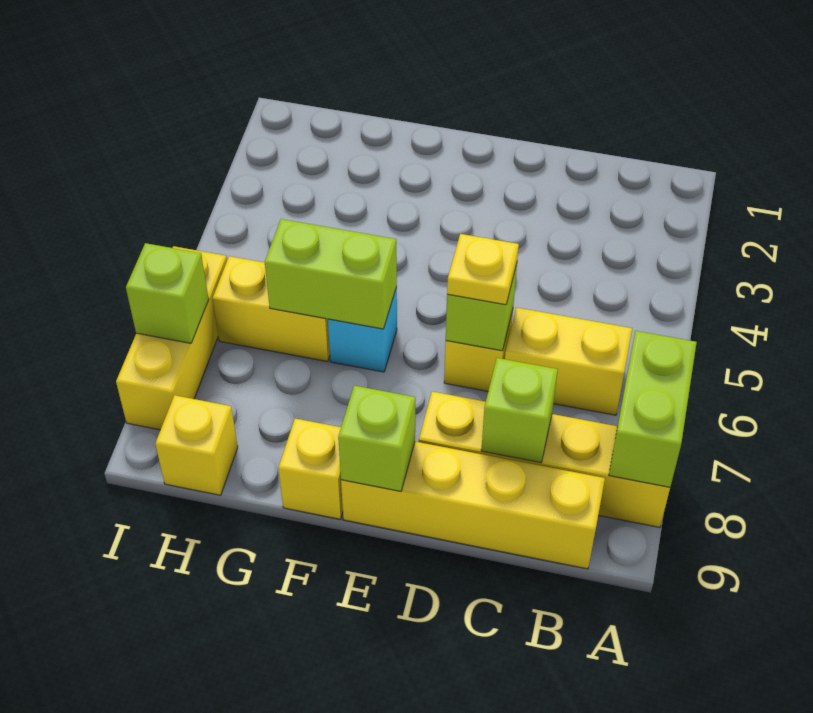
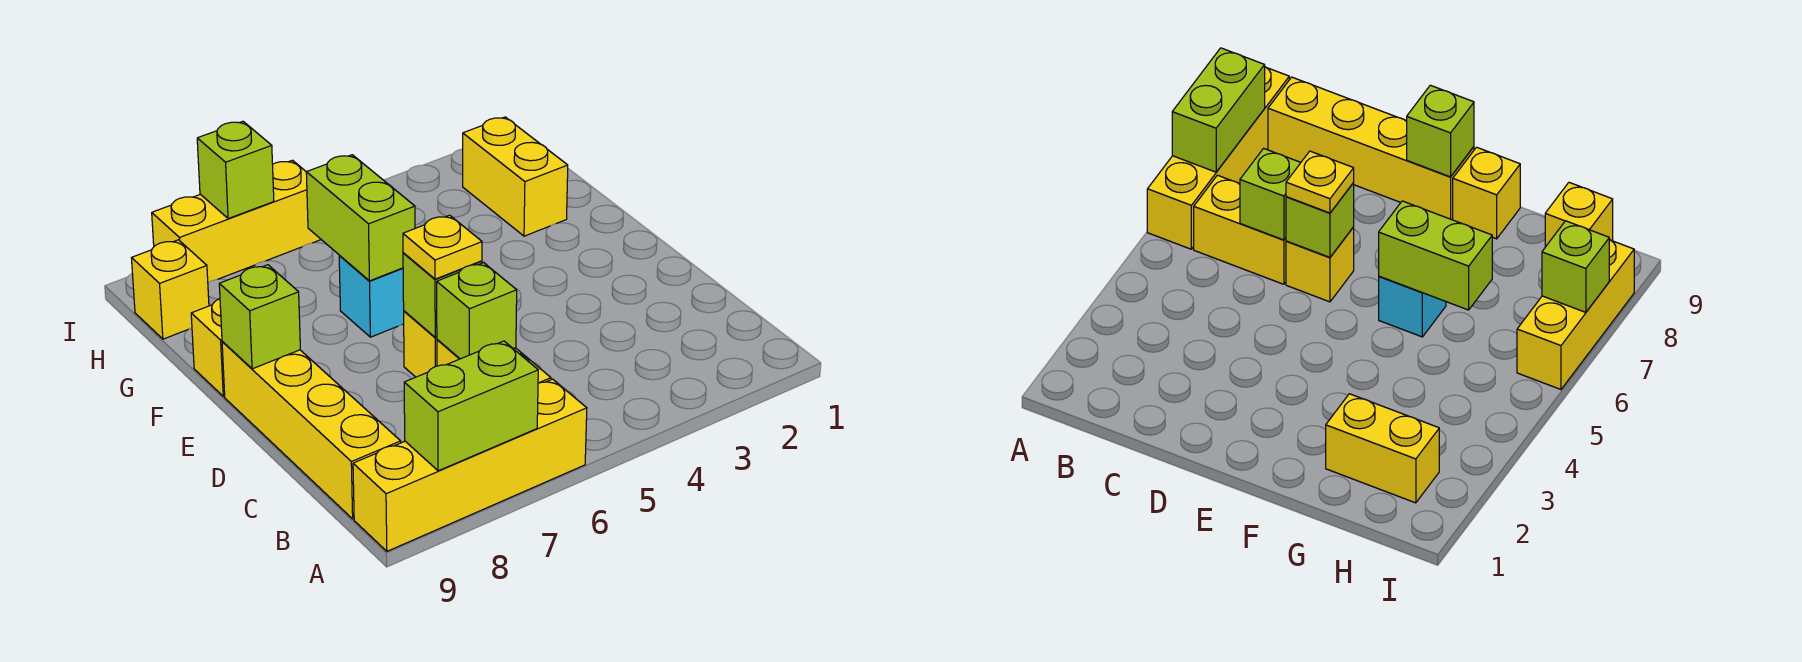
yellow 1x4 brick [419,392,670,527] -> yellow 1x4 brick turned to [353,379,587,551]
lime 1x1 brick [481,358,558,463] -> lime 1x1 brick moved to [437,263,517,359]
yellow 1x2 brick [212,256,330,362] -> yellow 1x2 brick moved to [463,117,568,236]

